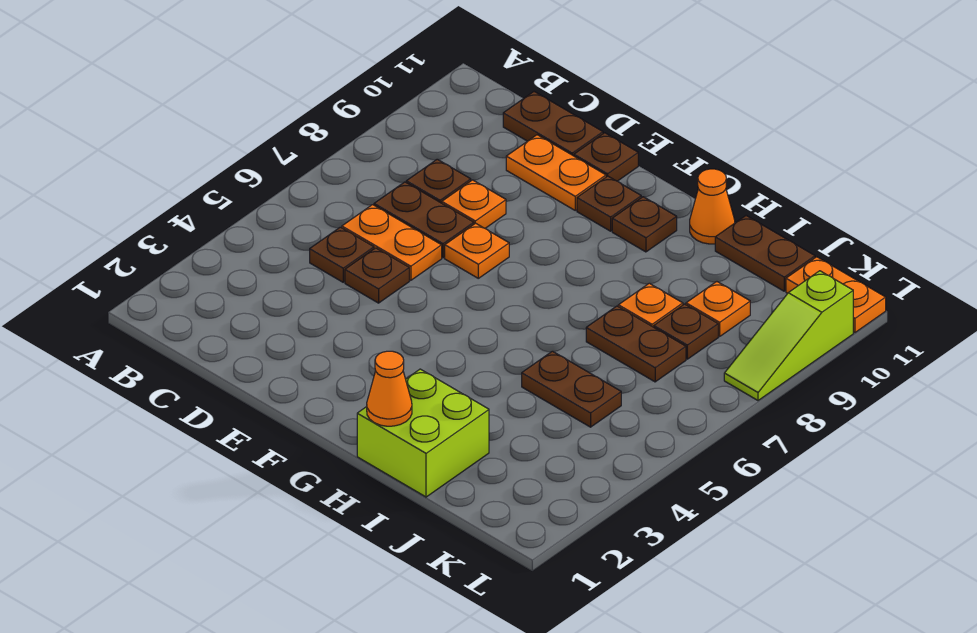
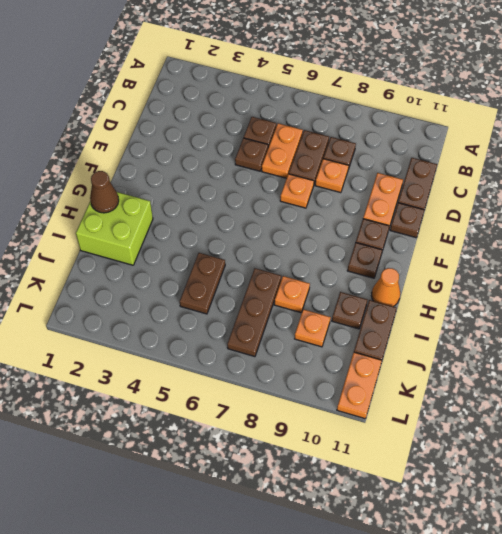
orange 1x1 cone [367,351,412,426] -> brown 1x1 cone [90,171,119,213]
brown 1x2 plate [586,306,686,382] -> brown 1x3 plate [227,268,281,357]
brown 1x1 plate [654,304,718,359] -> brown 1x1 plate moved to [332,292,367,329]
lime 1x3 slope [724,271,853,401] -> none

